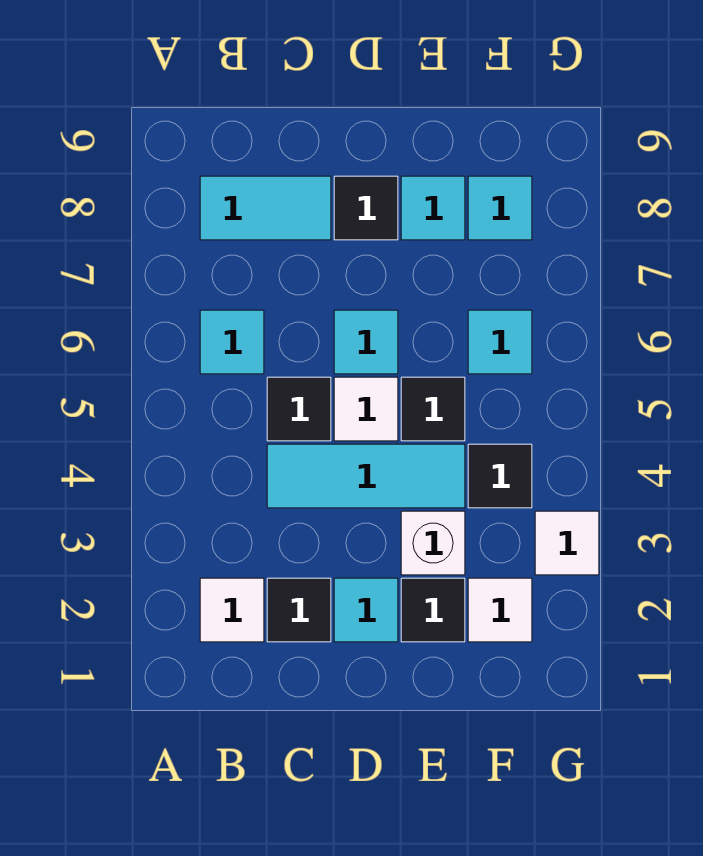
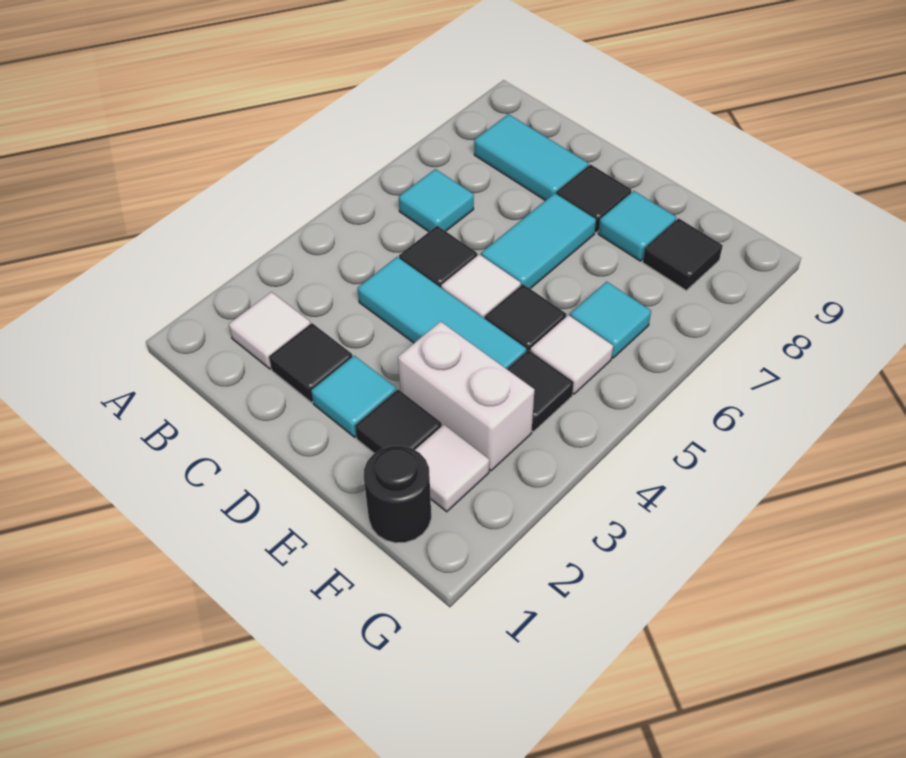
cyan 1x1 tile [334,310,398,374] -> cyan 1x2 tile [481,193,596,289]
white 1x1 brick [401,511,465,575] -> white 1x2 brick [398,321,534,471]
none -> black 1x1 round brick [364,446,431,543]
cyan 1x1 tile [468,176,532,240] -> black 1x1 tile [643,218,723,290]
white 1x1 tile [535,511,599,575] -> white 1x1 tile moved to [530,315,613,394]

